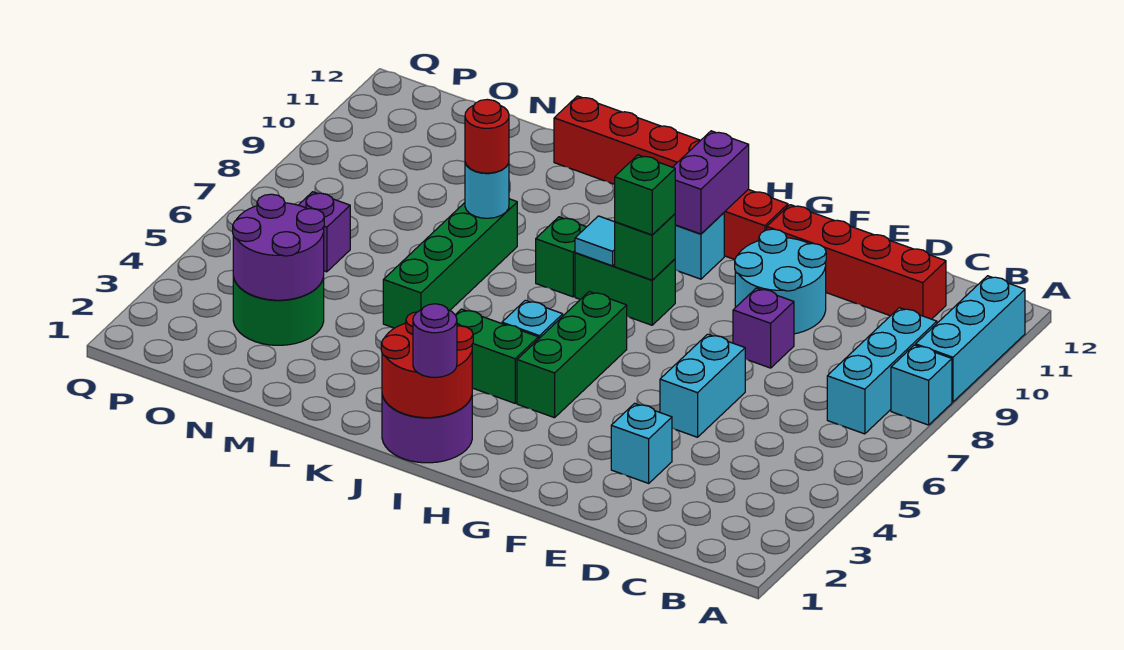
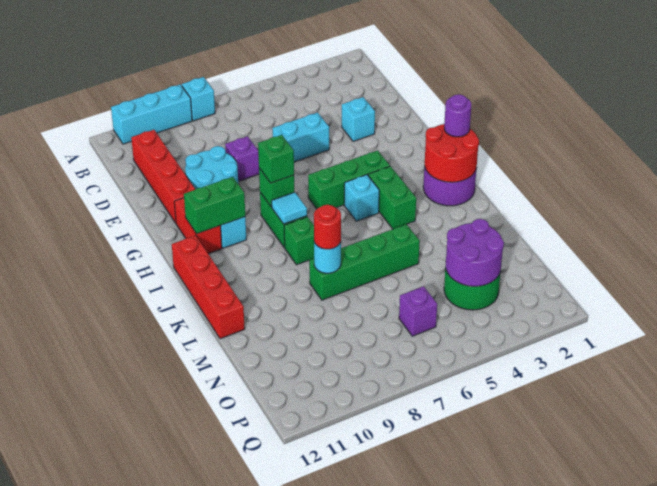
cyan 1x3 brick [827,308,937,434] -> none
purple 1x2 brick [673,131,749,234] -> green 1x2 brick [184,177,245,234]

